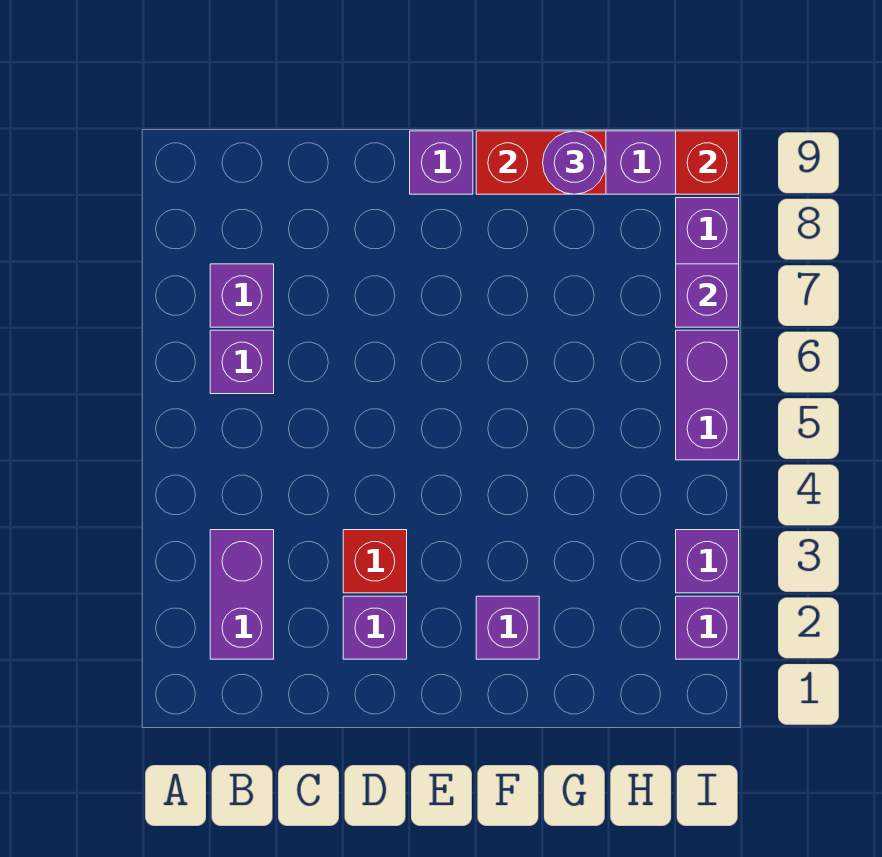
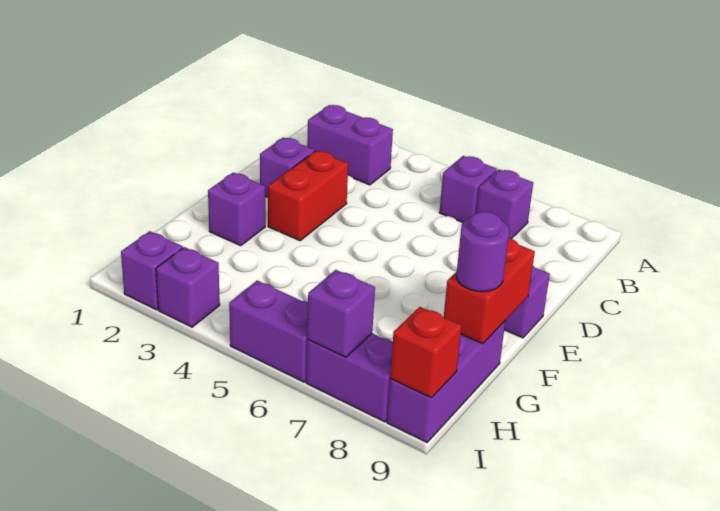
red 1x1 brick [343,530,407,593] -> red 1x2 brick [268,151,348,241]

